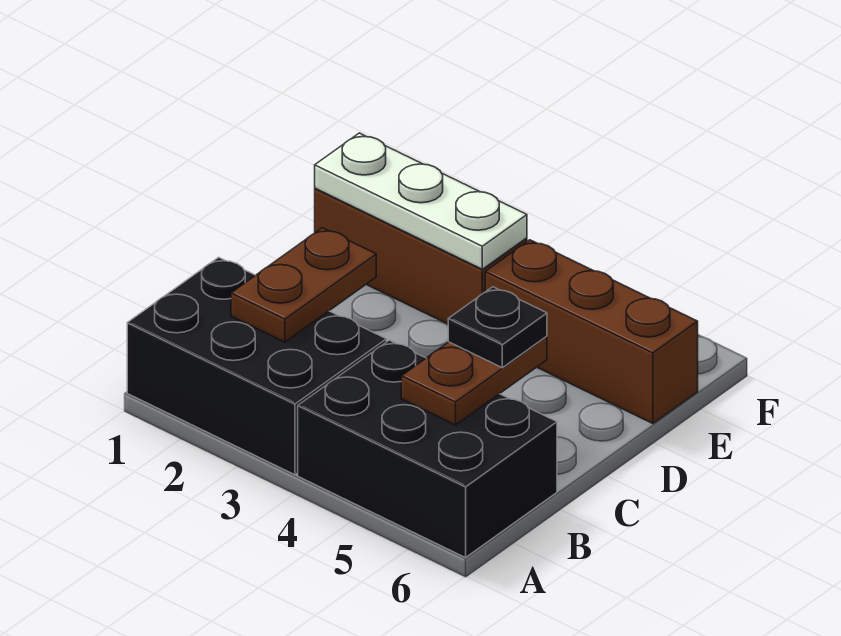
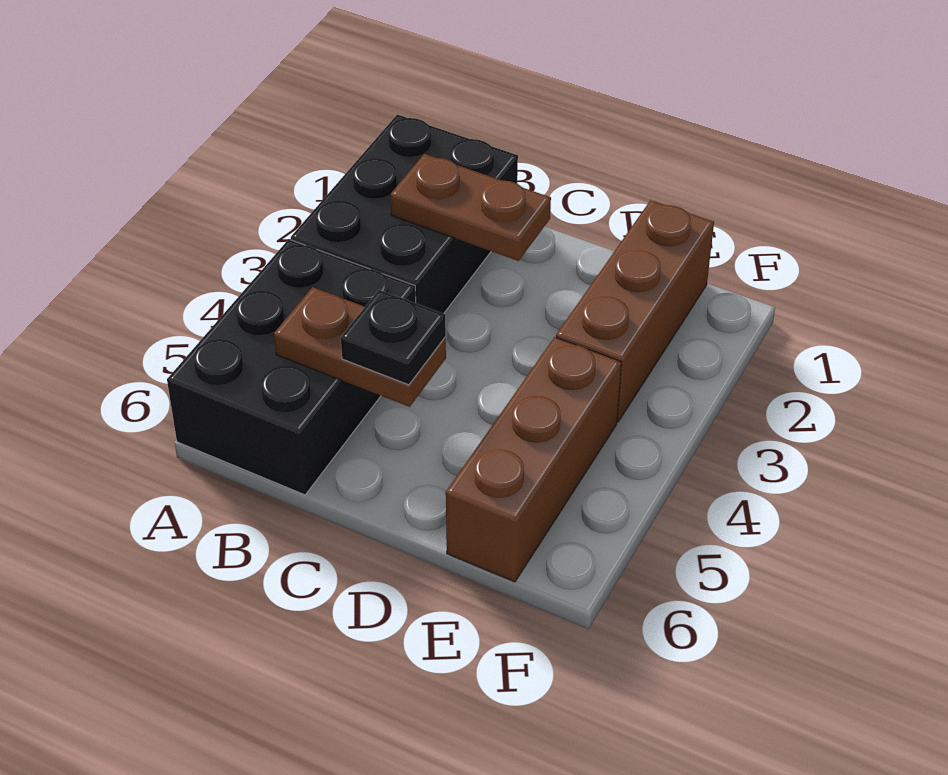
white 1x3 plate [315,133,527,269] -> none

